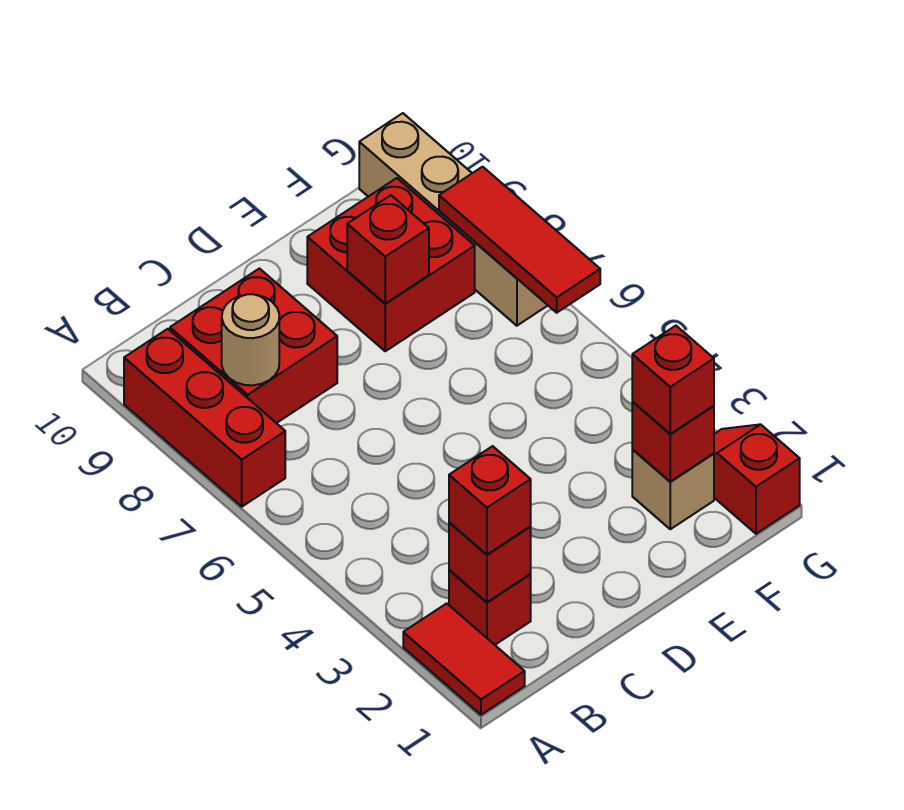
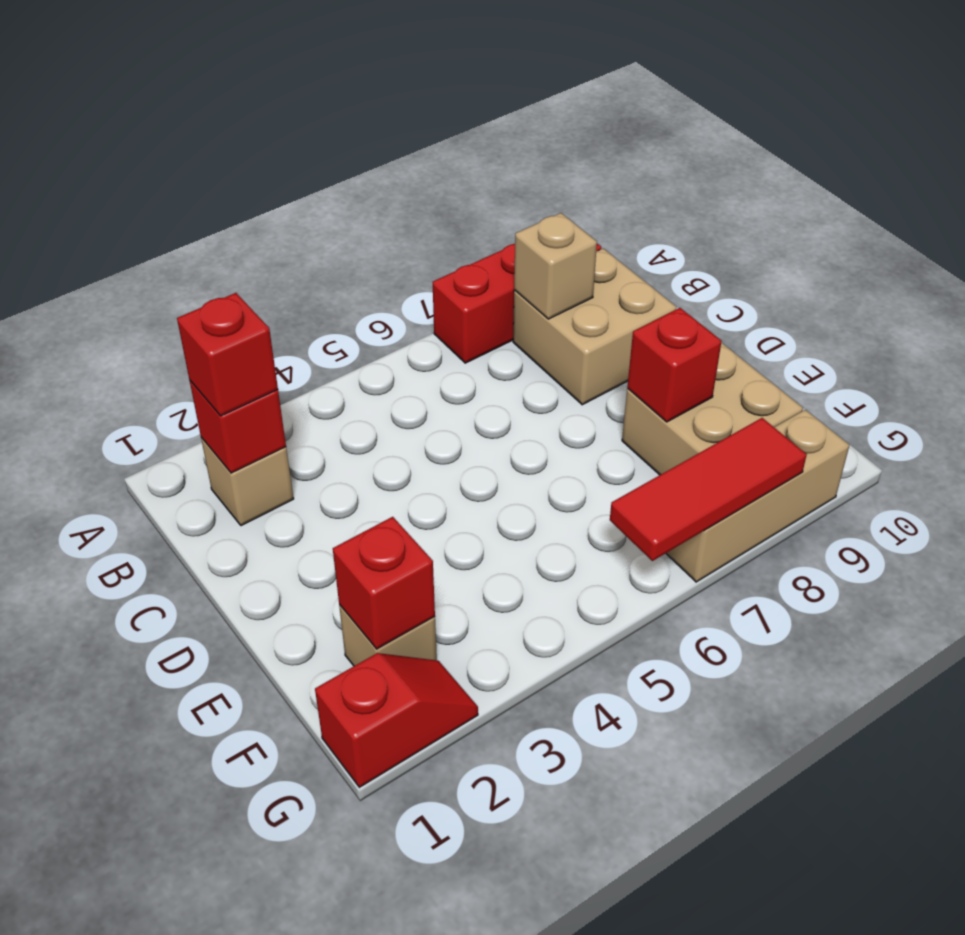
red 1x2 tile [403,603,525,715] -> none
red 1x1 brick [449,570,531,645] -> tan 1x1 brick [201,437,294,526]
red 2x2 brick [170,269,337,423] -> tan 2x2 brick [513,248,677,405]
tan 1x1 round brick [222,294,279,385] -> tan 1x1 brick [514,213,597,319]
red 2x2 brick [307,178,475,351] -> tan 2x2 brick [622,343,803,475]
red 1x1 brick [632,326,714,434] -> none
tan 1x4 brick [359,113,548,326] -> tan 1x3 brick [666,410,849,582]

